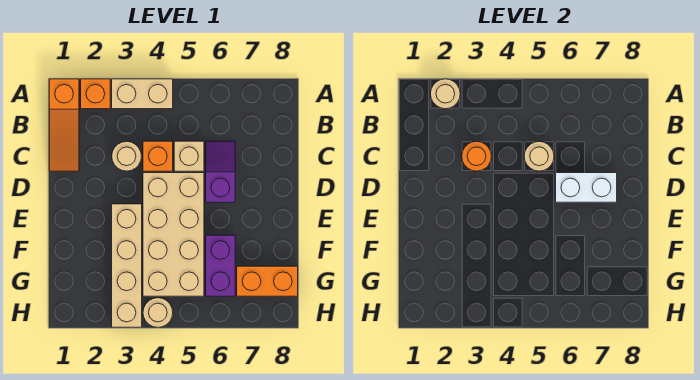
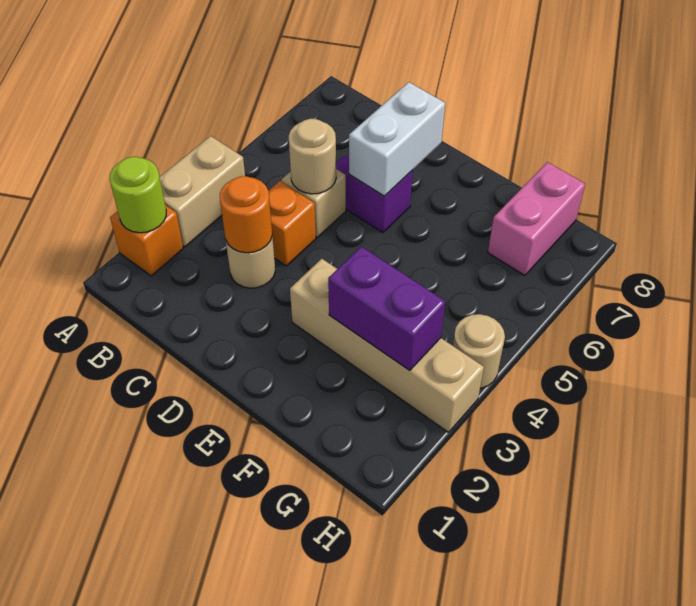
orange 1x3 slope [49,79,79,171] -> none
tan 1x1 round brick [431,79,460,109] -> lime 1x1 round brick [110,157,166,233]
tan 2x4 brick [143,173,204,296] -> none
purple 1x2 brick [206,235,235,296] -> purple 1x2 brick moved to [328,247,445,370]
orange 1x2 brick [237,266,298,296] -> pink 1x2 brick [488,162,585,276]

